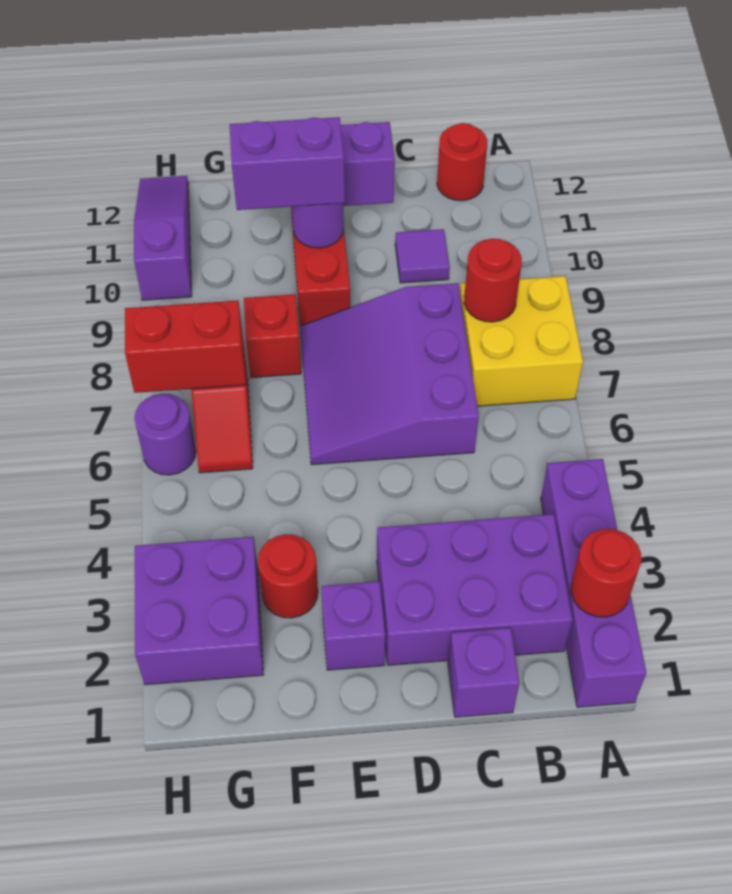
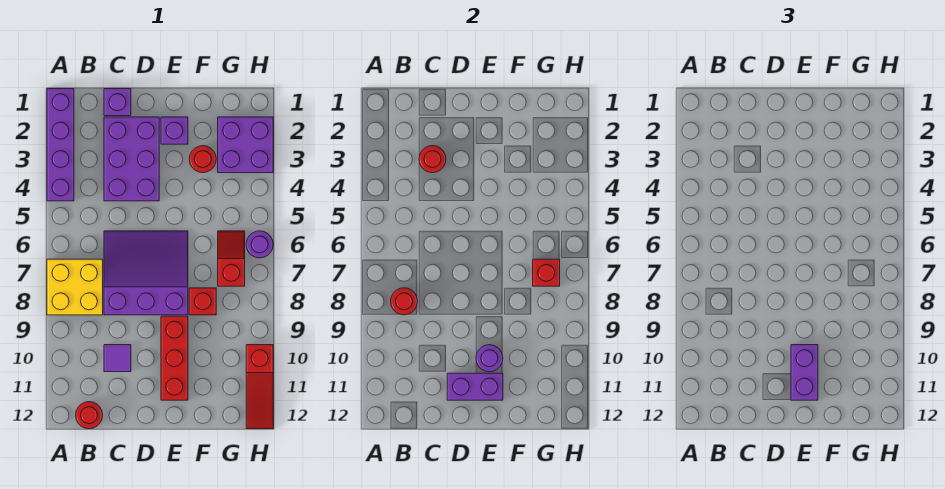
red 1x1 round brick [571,529,641,617] -> red 1x1 round brick moved to [419,146,446,173]
purple 2x3 brick [377,514,573,665] -> purple 2x3 brick turned to [104,117,159,201]
purple 3x3 slope [300,283,479,465] -> purple 3x3 slope turned to [104,231,188,315]
purple 1x2 brick [230,117,345,210] -> purple 1x2 brick turned to [791,345,818,400]
red 1x2 brick [125,301,246,393] -> red 1x1 brick [533,259,560,286]
purple 1x3 slope [134,176,192,300] -> red 1x3 slope [246,345,273,429]

